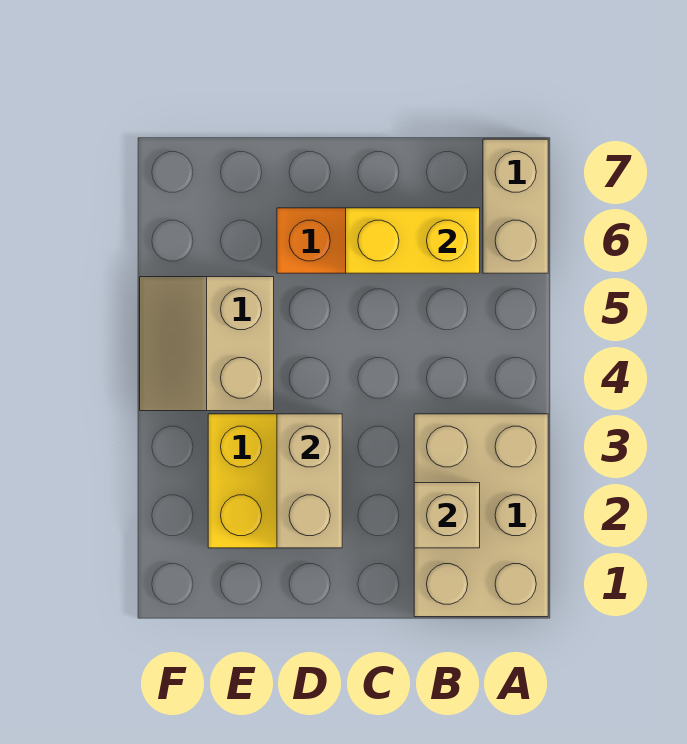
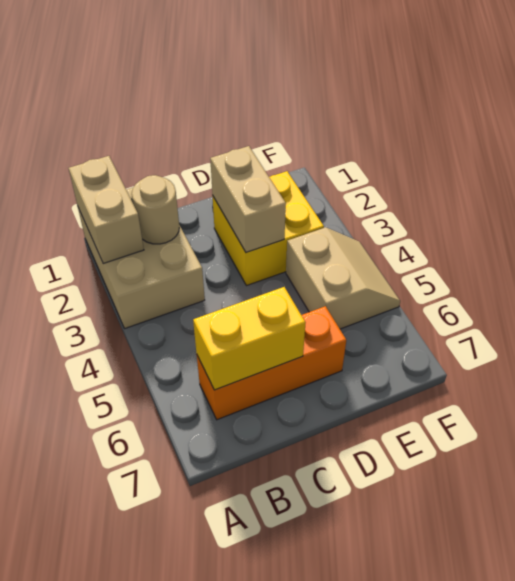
tan 1x2 brick [483,139,548,273] -> tan 1x2 brick moved to [69,156,144,264]
tan 1x1 brick [414,483,480,548] -> tan 1x1 round brick [132,175,179,244]

